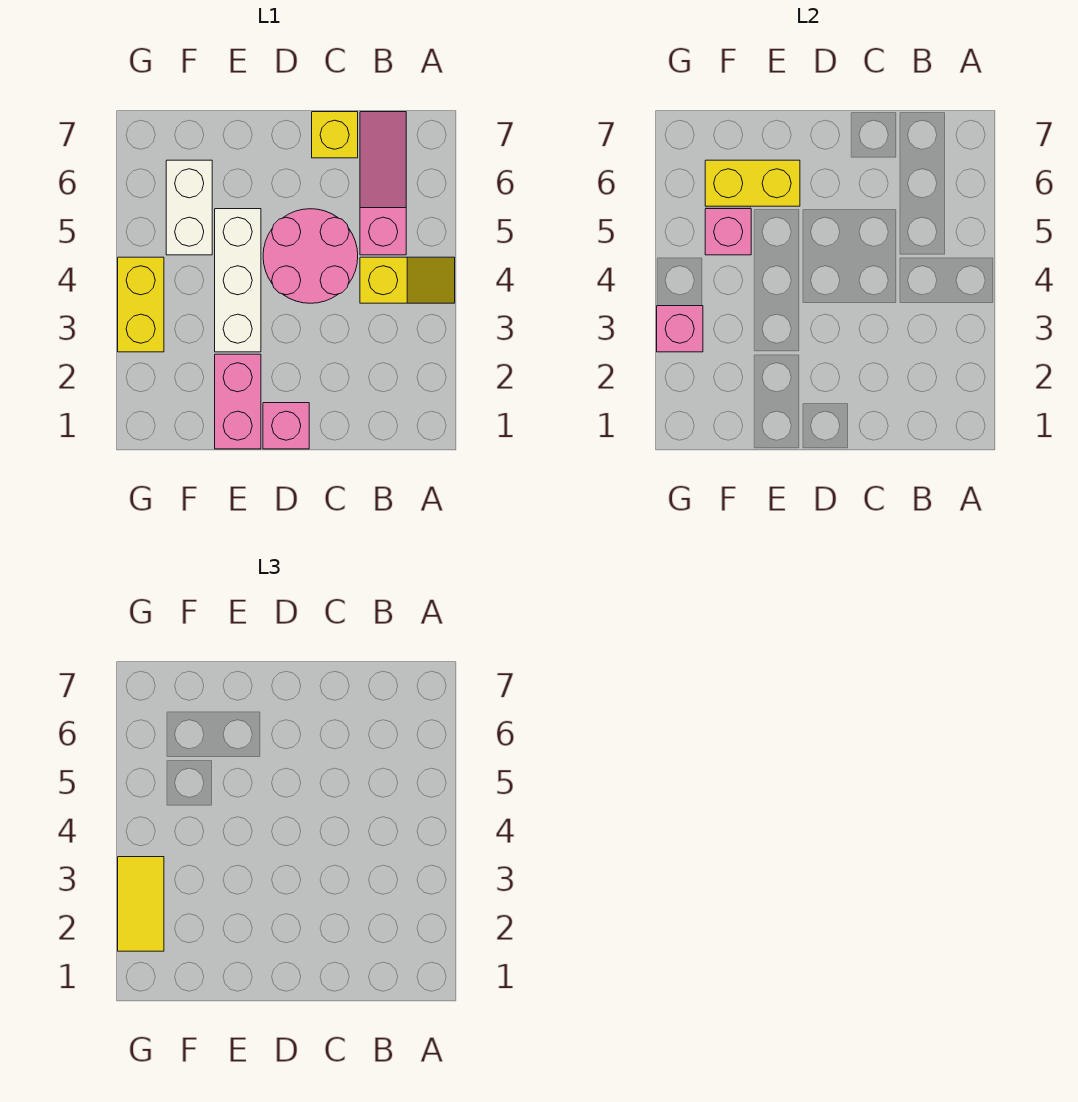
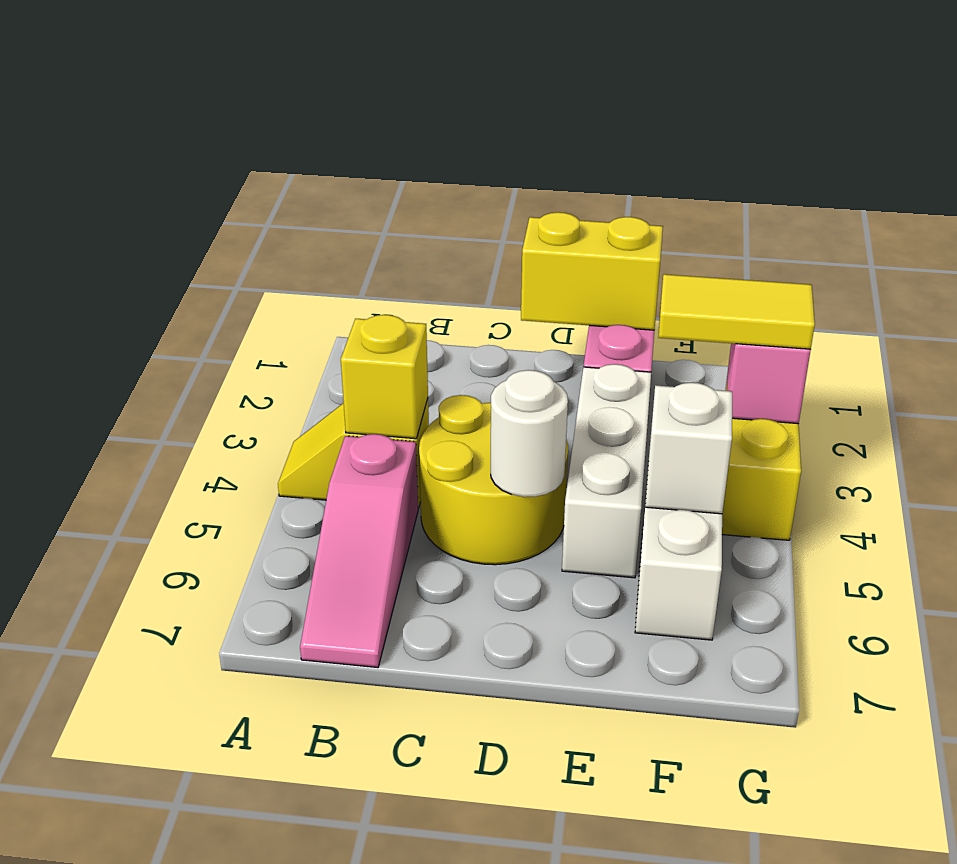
pink 2x2 round brick [263,209,358,303] -> yellow 2x2 round brick [419,395,568,565]
yellow 1x1 brick [312,112,358,158] -> yellow 1x1 brick moved to [341,315,428,439]
pink 1x1 brick [263,403,309,449] -> none
none -> white 1x1 round brick [491,370,568,497]
yellow 1x2 brick [705,160,800,206] -> yellow 1x2 brick moved to [521,212,663,330]
pink 1x1 brick [705,209,751,255] -> white 1x1 brick [645,383,732,514]
yellow 1x2 tile [118,857,164,951] -> yellow 1x2 tile turned to [658,274,815,349]

